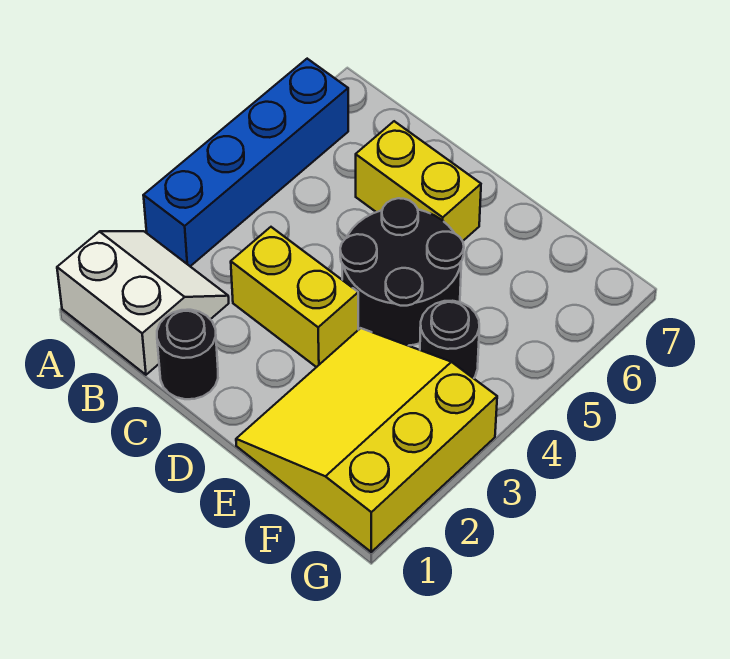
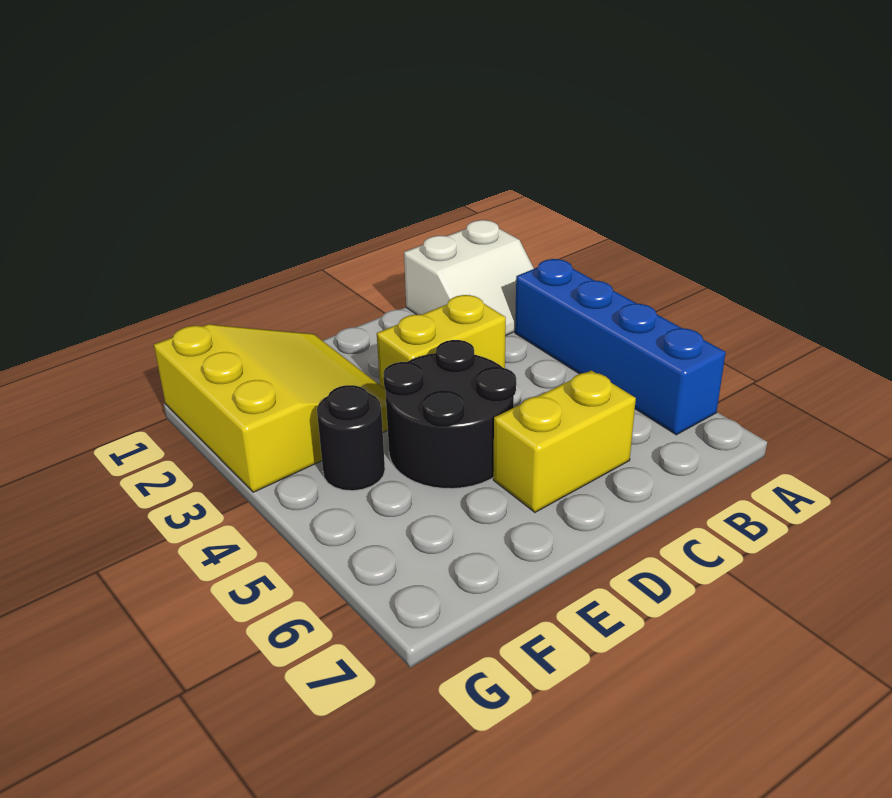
black 1x1 round brick [157,310,218,399] -> none

